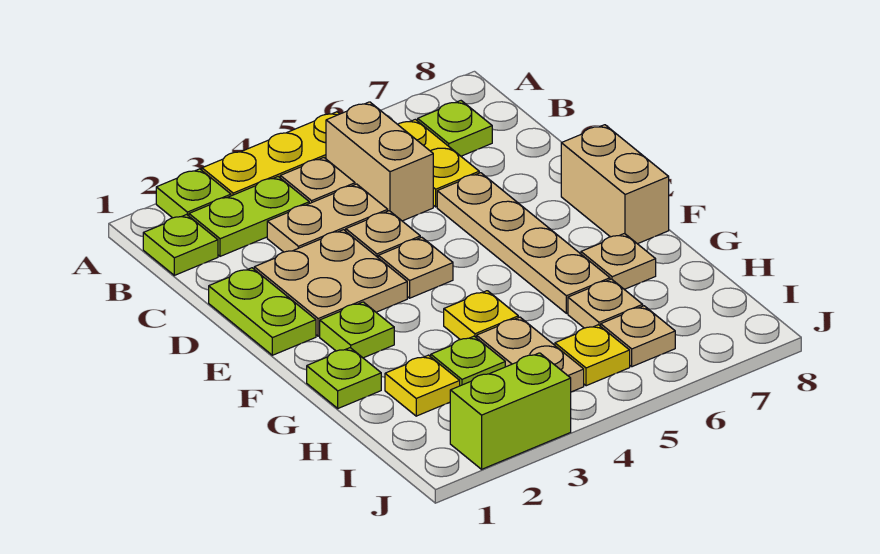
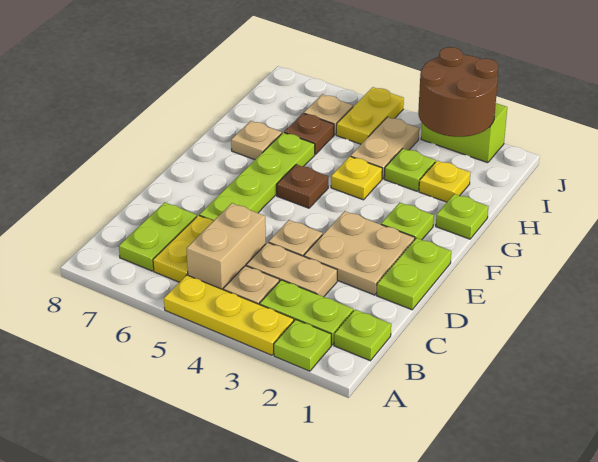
lime 1x1 plate [418,101,492,156] -> lime 1x2 plate [119,202,197,271]
tan 1x4 plate [437,173,610,313] -> lime 1x4 plate [199,132,315,221]
tan 1x1 plate [378,237,453,298] -> none
tan 1x2 brick [561,125,669,244] -> none
none -> brown 1x1 plate [277,164,328,208]
tan 1x1 plate [568,279,643,328] -> brown 1x1 plate [284,113,334,154]
none -> brown 2x2 round brick [418,47,498,137]
yellow 1x1 plate [555,325,630,386] -> yellow 1x2 plate [336,87,404,144]

